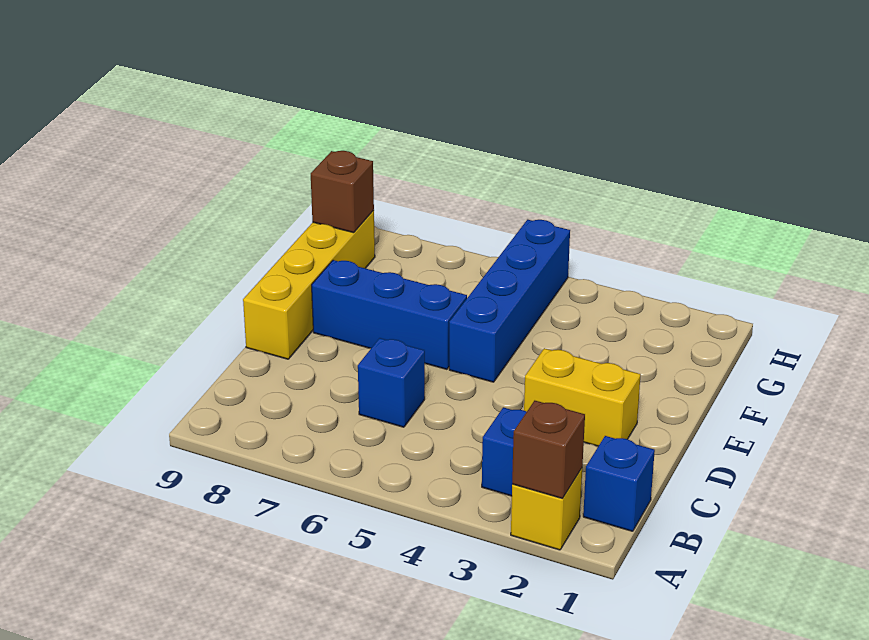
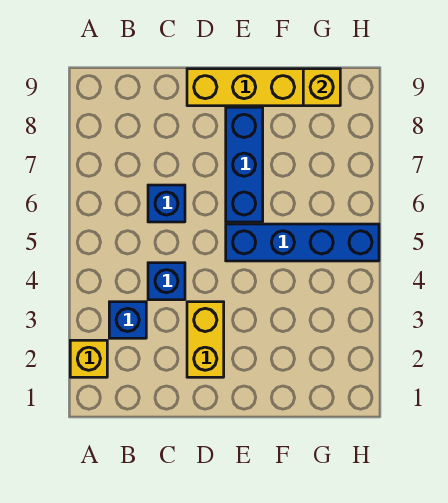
brown 1x1 brick [512,401,585,499] -> none
blue 1x1 brick [583,436,655,531] -> blue 1x1 brick moved to [148,263,185,300]
brown 1x1 brick [311,151,374,233] -> yellow 1x1 brick [303,69,340,106]

